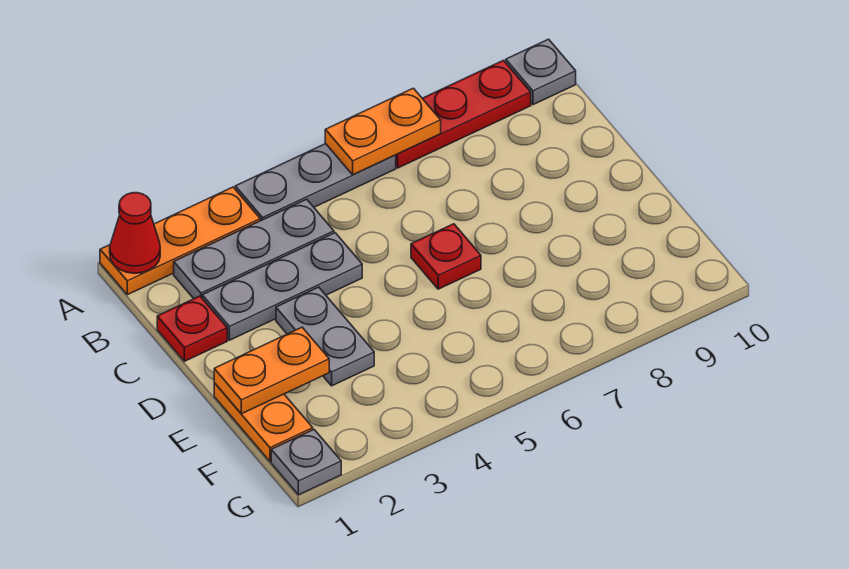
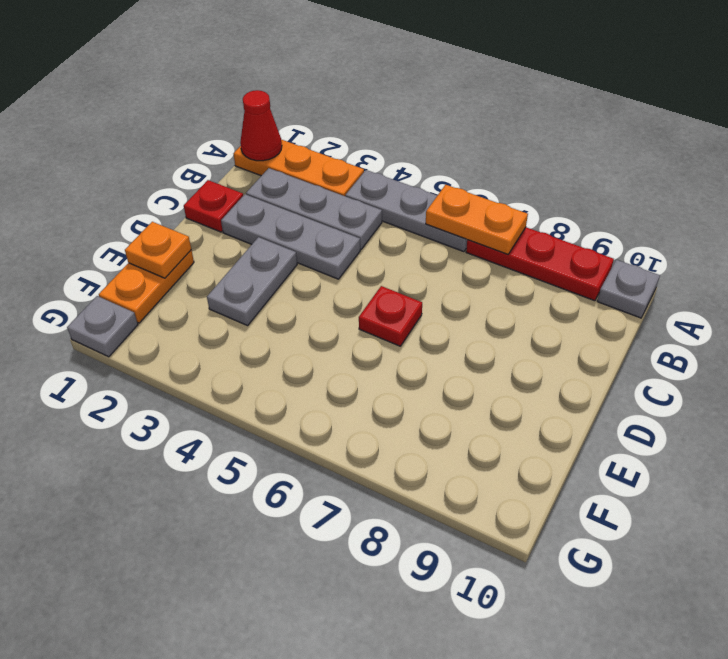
orange 1x2 plate [214,327,329,414] -> orange 1x1 plate [125,222,191,278]

